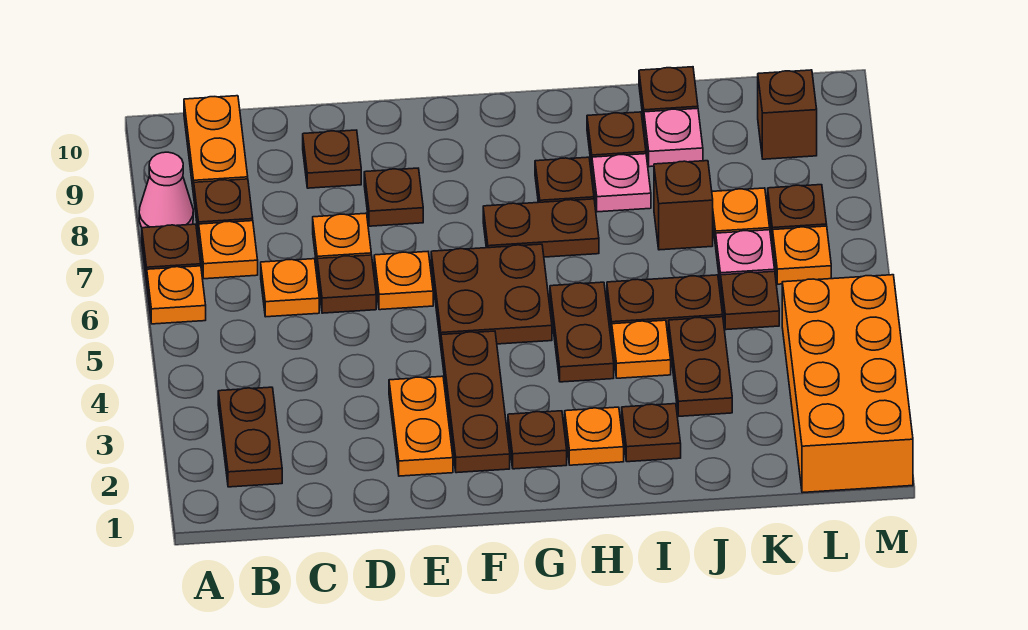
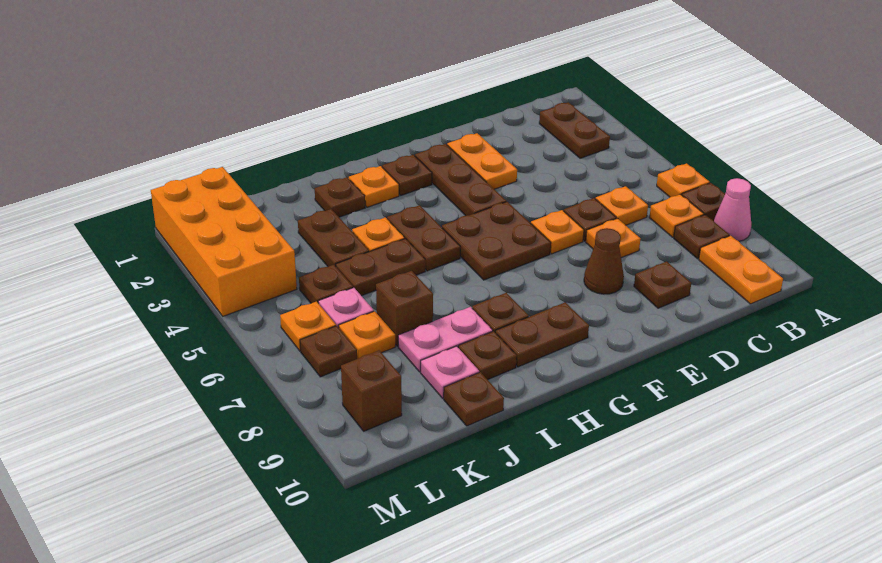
brown 1x1 plate [364,168,423,226] -> brown 1x1 cone [584,228,624,294]
brown 1x2 plate [483,199,599,257] -> brown 1x2 plate moved to [495,302,589,367]
pink 1x1 plate [592,154,651,212] -> pink 1x2 plate [398,307,493,372]

